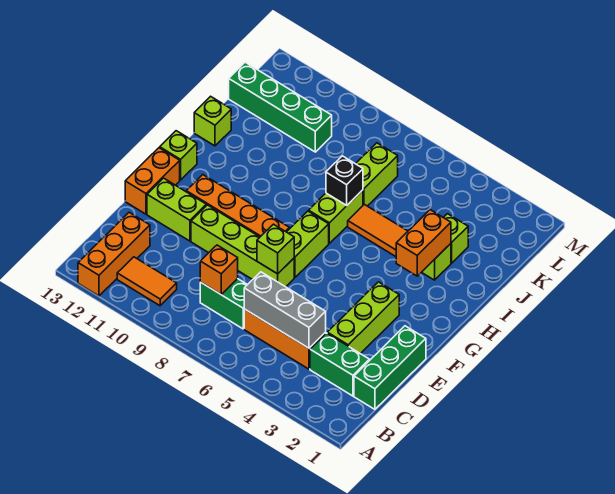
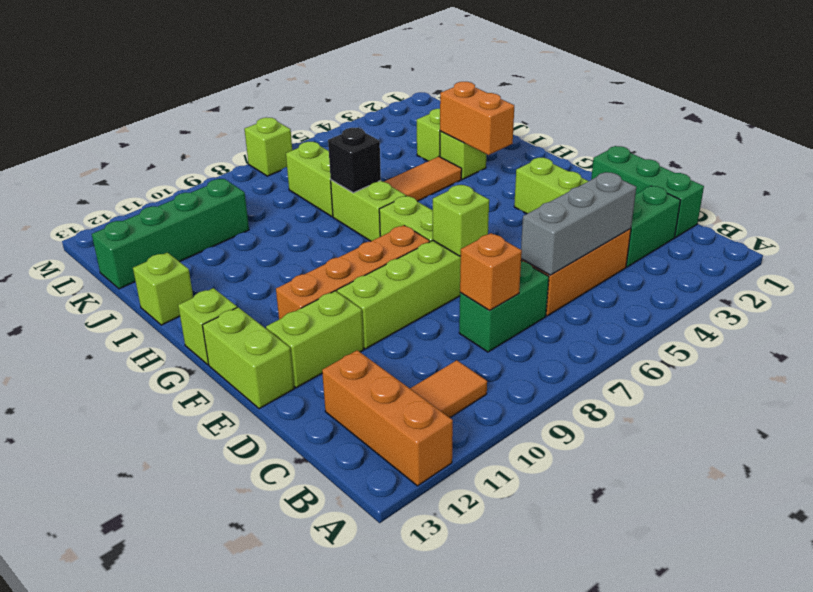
orange 1x2 brick [125,148,180,214] -> lime 1x2 brick [203,307,294,409]
none -> lime 1x1 brick [244,117,292,176]

